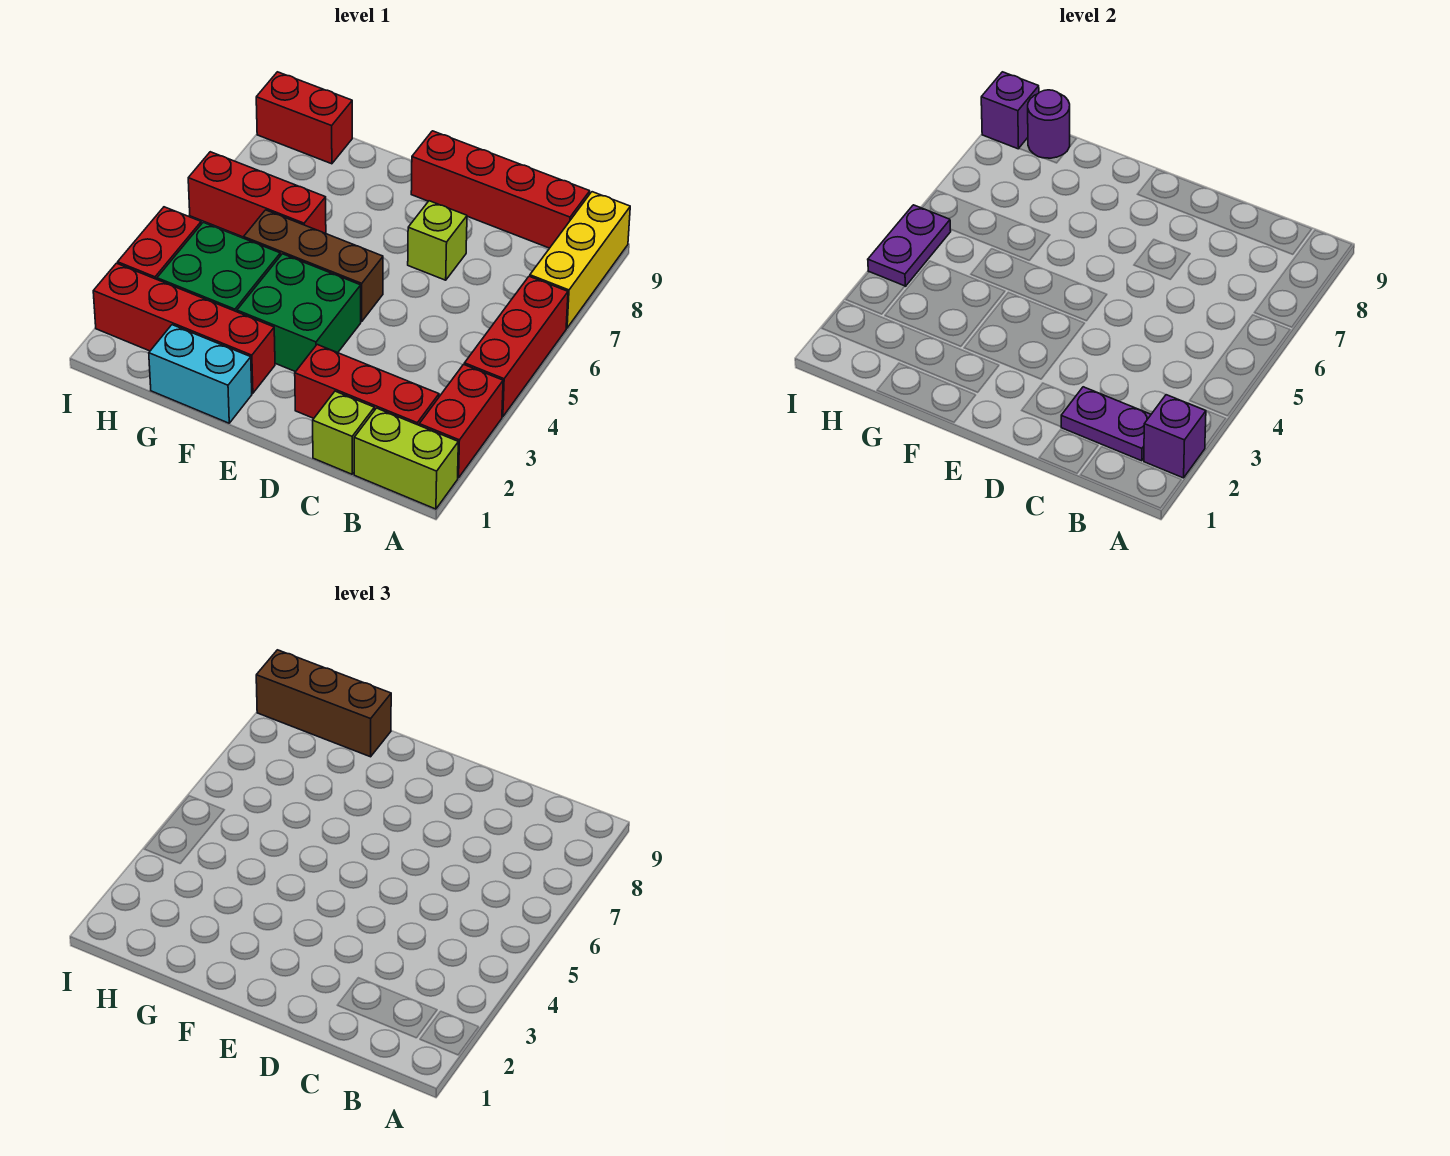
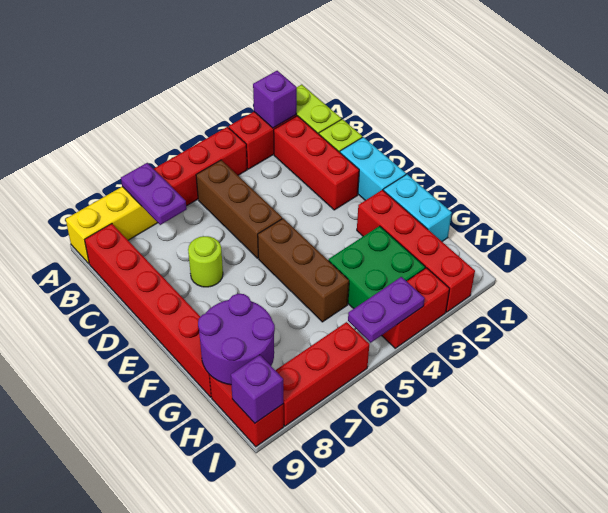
purple 1x2 plate [1061,387,1151,461] -> purple 1x2 plate moved to [121,163,187,225]
red 1x4 brick [411,131,590,248] -> red 1x6 brick [85,224,211,397]
none -> cyan 1x2 brick [340,137,406,200]
lime 1x1 brick [408,201,467,280] -> lime 1x1 round brick [188,236,223,287]
green 2x2 brick [237,254,361,372] -> none
red 1x3 brick [188,152,326,237] -> red 1x3 brick turned to [275,322,369,426]
brown 1x3 brick [256,650,391,757] -> brown 1x3 brick moved to [196,160,282,258]
purple 1x1 round brick [1028,90,1070,158] -> purple 2x2 round brick [198,294,275,385]

